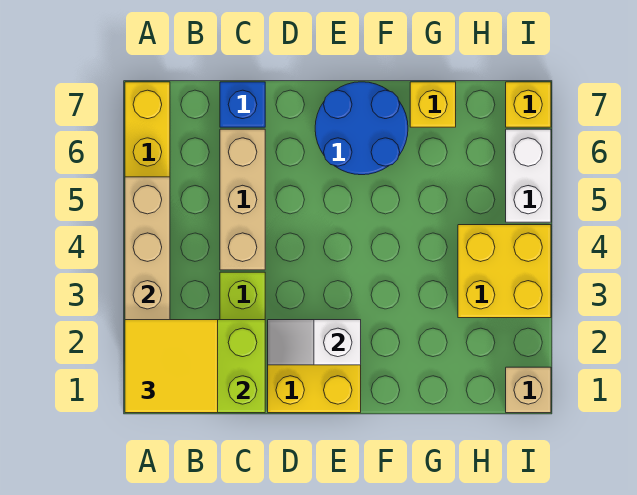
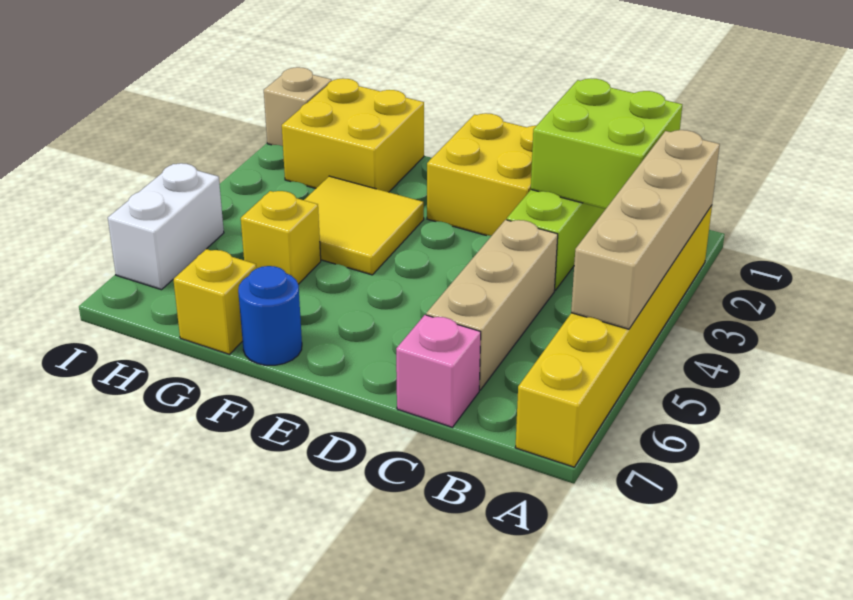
yellow 2x2 tile [125,320,218,413] -> yellow 2x2 tile moved to [304,176,424,275]
blue 1x1 brick [220,82,265,127] -> pink 1x1 brick [396,315,481,427]
white 1x2 slope [268,320,361,365] -> none
blue 2x2 round brick [315,82,408,175] -> blue 1x1 round brick [238,266,302,365]
yellow 2x2 brick [458,225,551,318] -> yellow 2x2 brick moved to [282,78,424,192]
yellow 1x1 brick [506,82,551,127] -> yellow 1x1 brick moved to [241,191,321,284]

